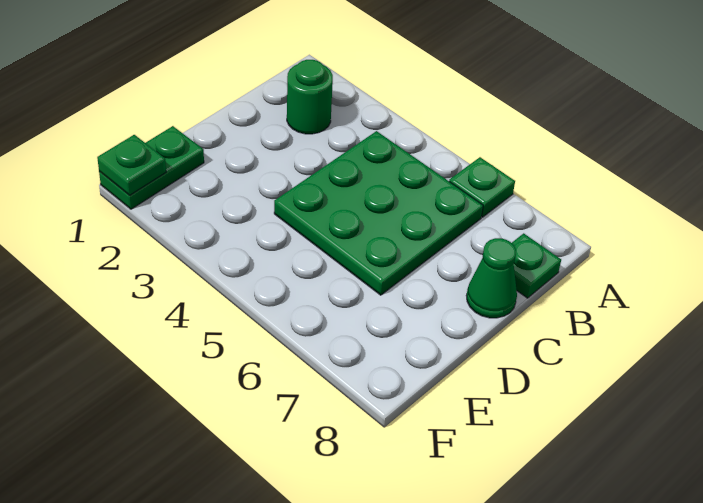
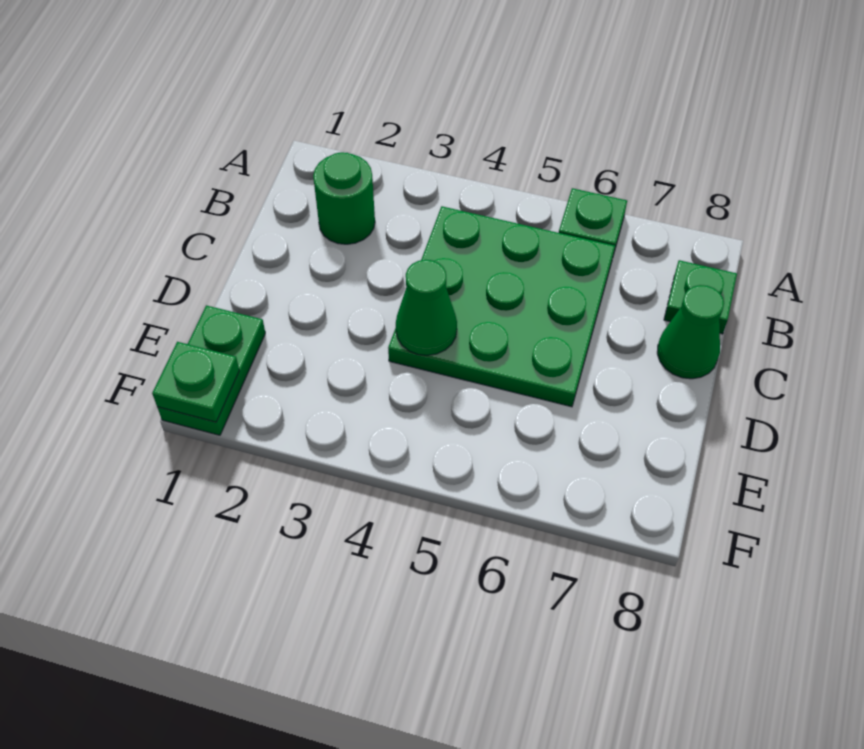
none -> green 1x1 cone [396,260,457,355]

